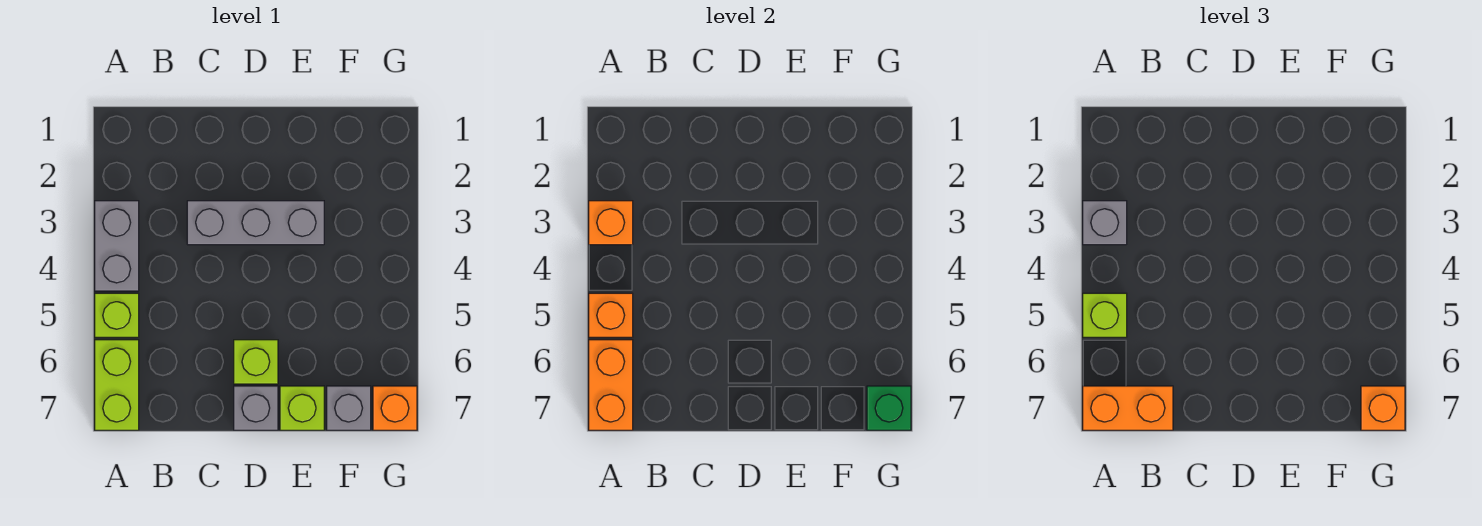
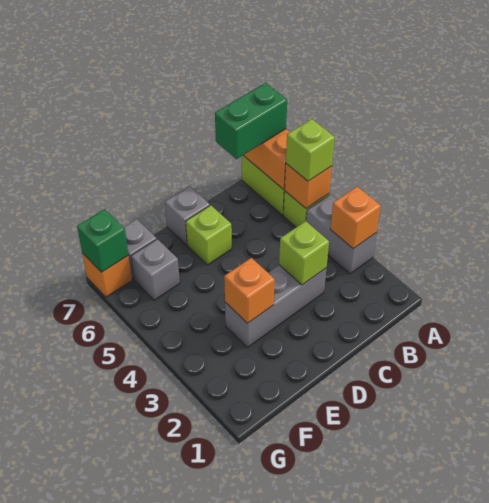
grey 1x1 brick [1083,201,1127,245] -> grey 1x1 brick moved to [131,239,180,300]
orange 1x2 brick [1083,386,1173,430] -> green 1x2 brick [215,83,287,159]
lime 1x1 brick [280,386,324,430] -> lime 1x1 brick moved to [279,221,329,285]
orange 1x1 brick [1361,386,1405,430] -> orange 1x1 brick moved to [224,258,275,323]

